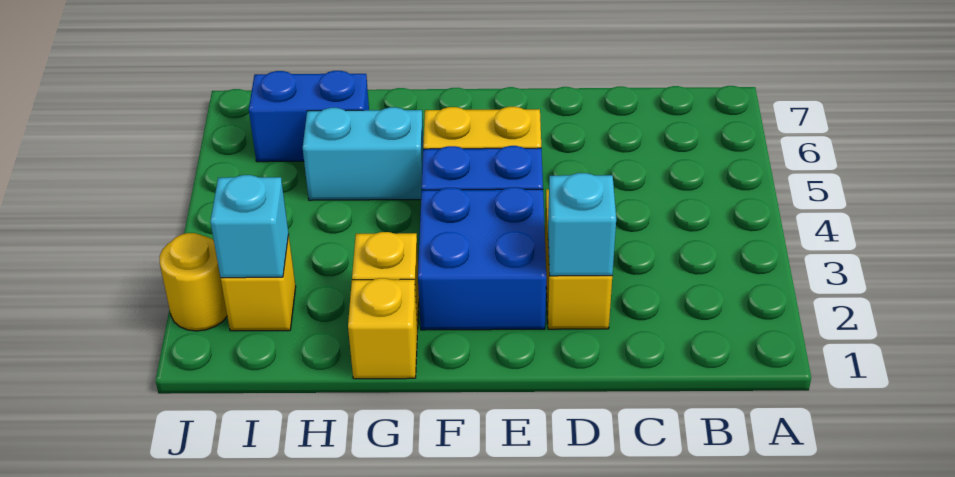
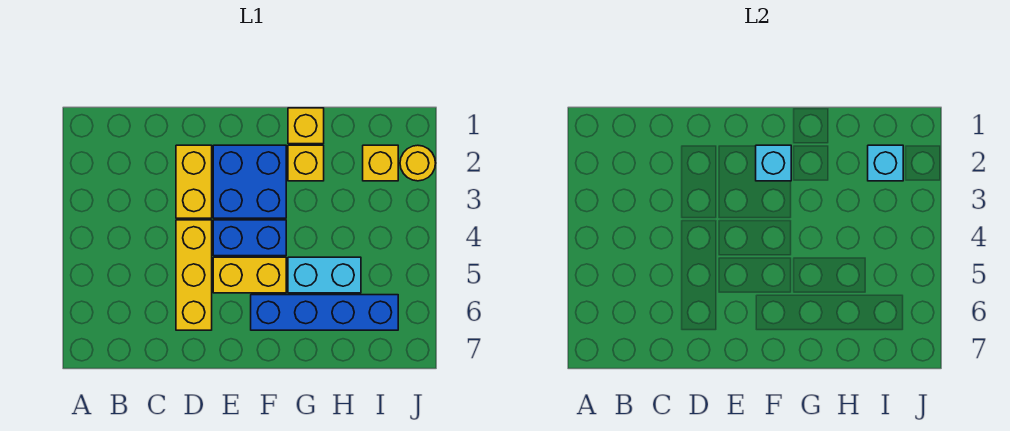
cyan 1x1 brick [548,173,616,276] -> cyan 1x1 brick moved to [756,145,791,181]
none -> yellow 1x3 brick [176,220,212,330]
blue 1x2 brick [249,71,369,162] -> blue 1x4 brick [251,295,398,330]

